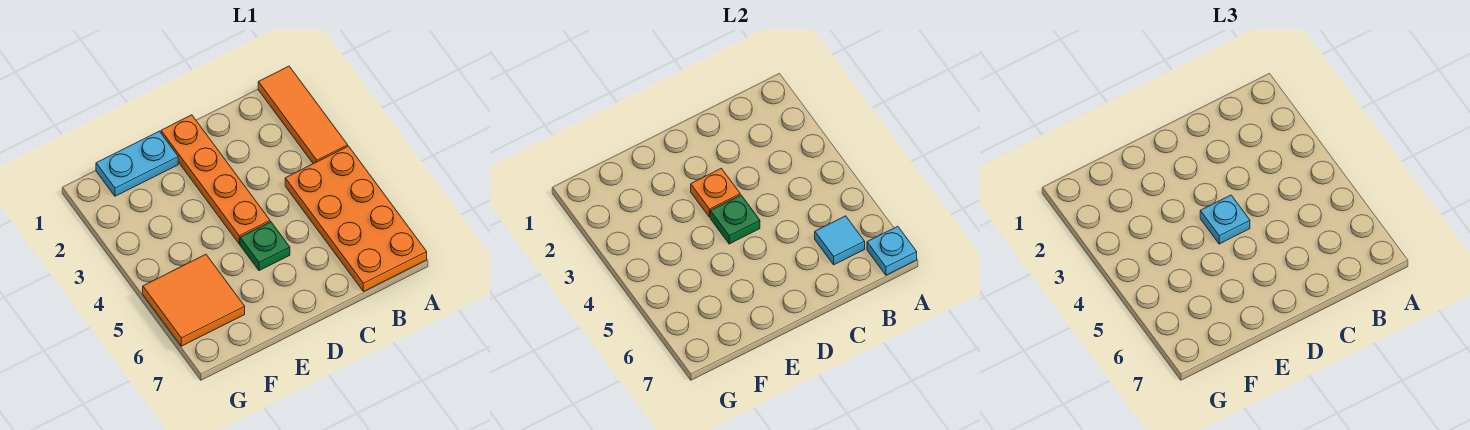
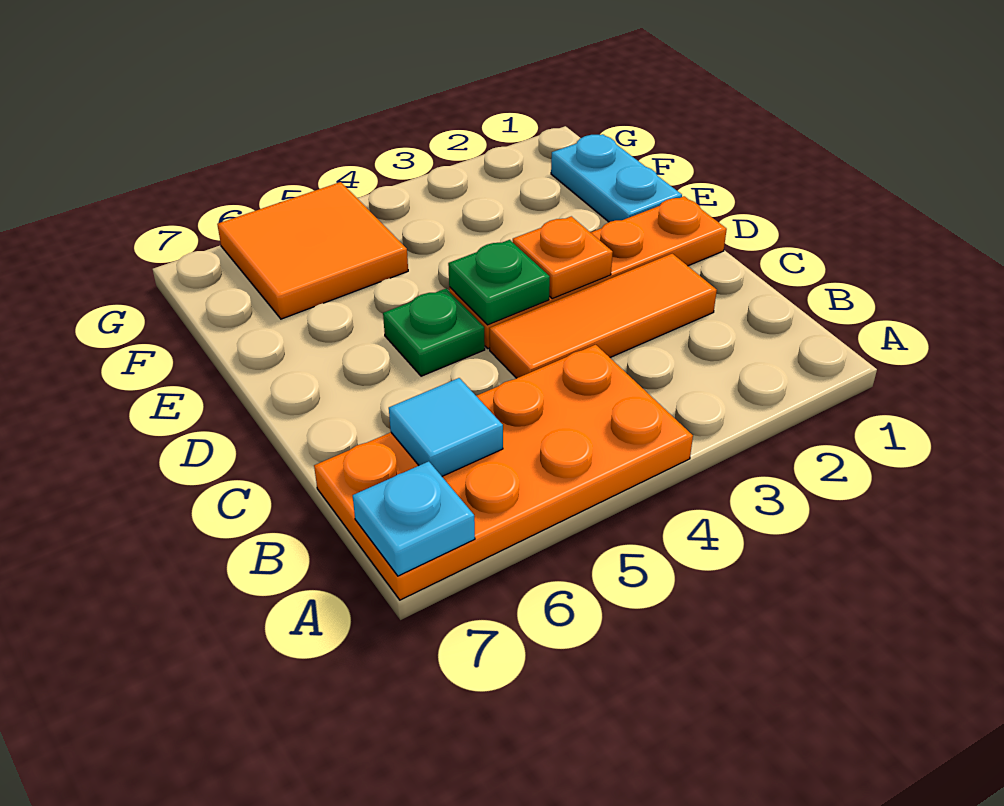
orange 1x3 tile [258,66,348,164] -> orange 1x3 tile moved to [490,254,717,378]
cyan 1x1 plate [1200,195,1250,244] -> none

